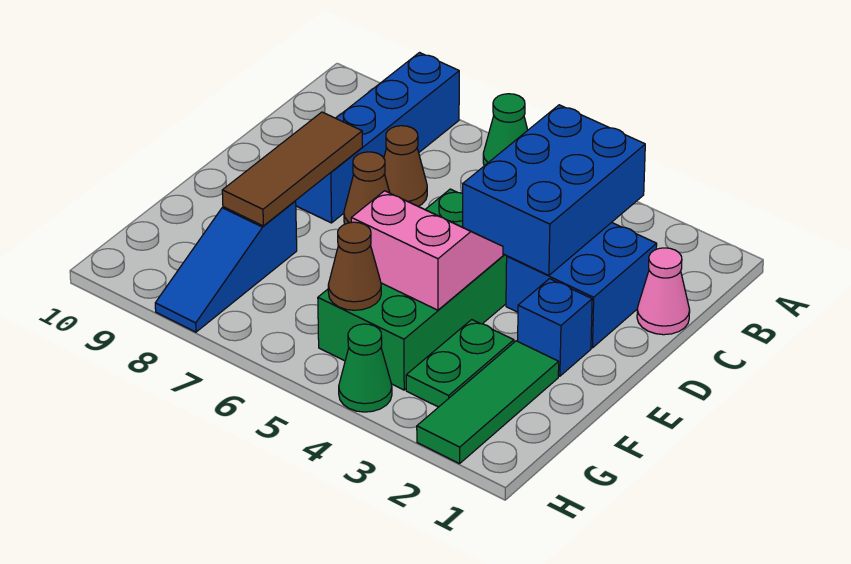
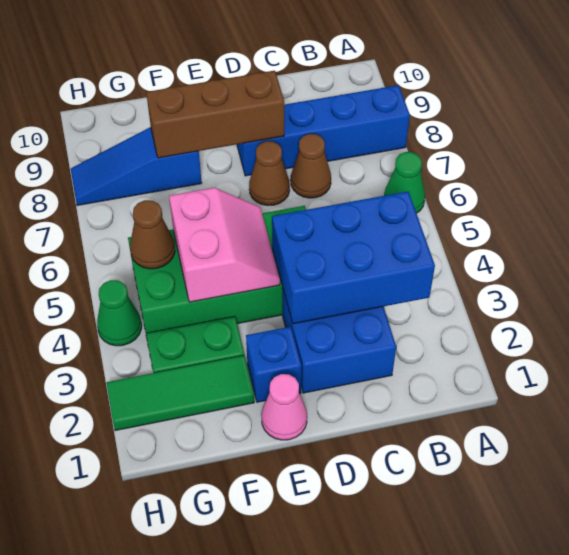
pink 1x1 cone [637,248,690,335] -> pink 1x1 cone moved to [261,374,307,440]
brown 1x3 tile [222,112,362,226] -> brown 1x3 brick [146,71,284,158]

